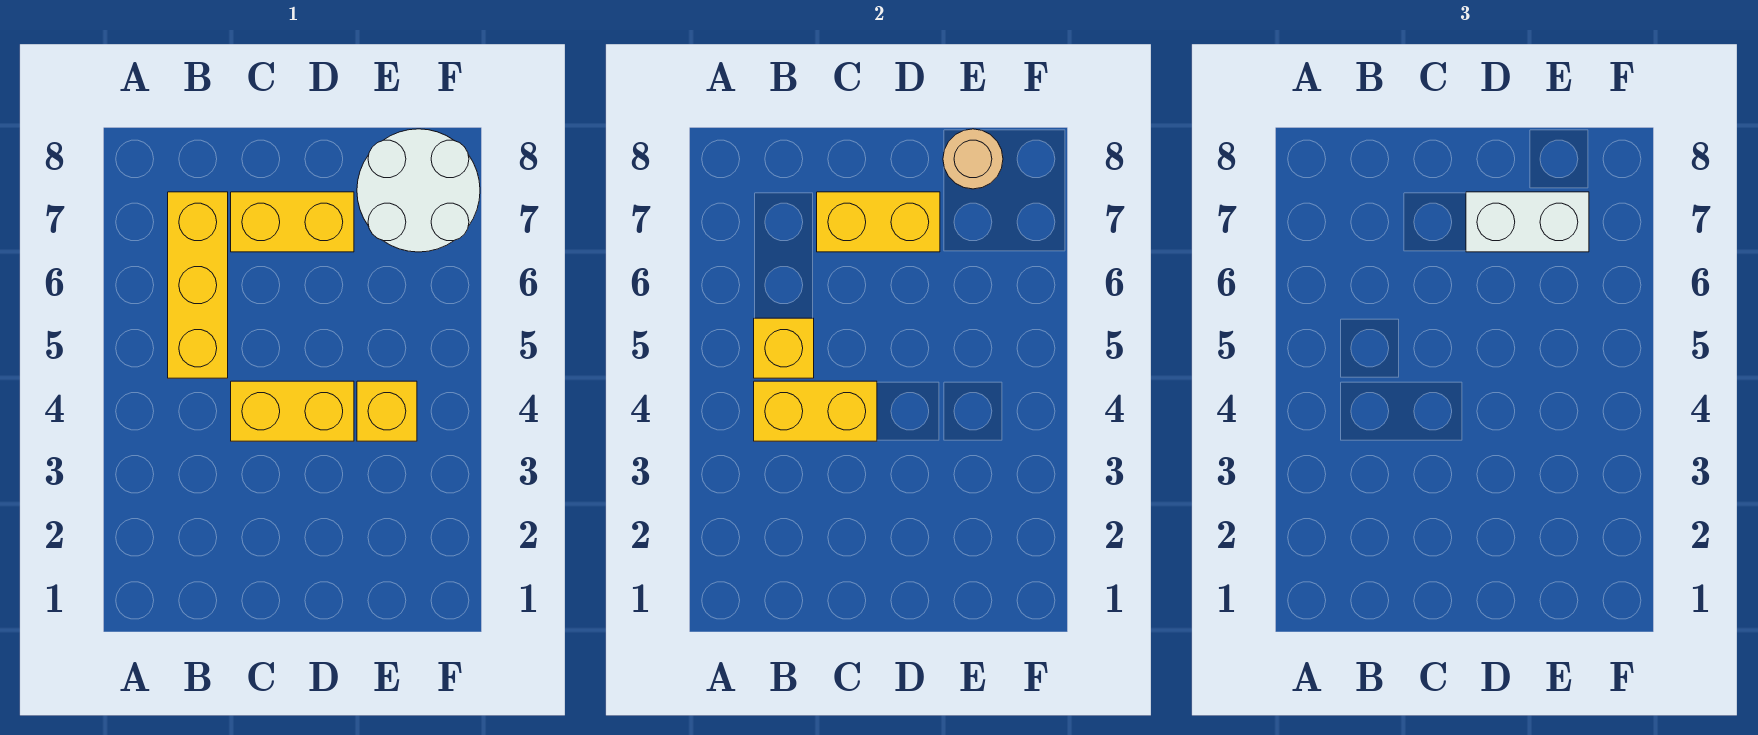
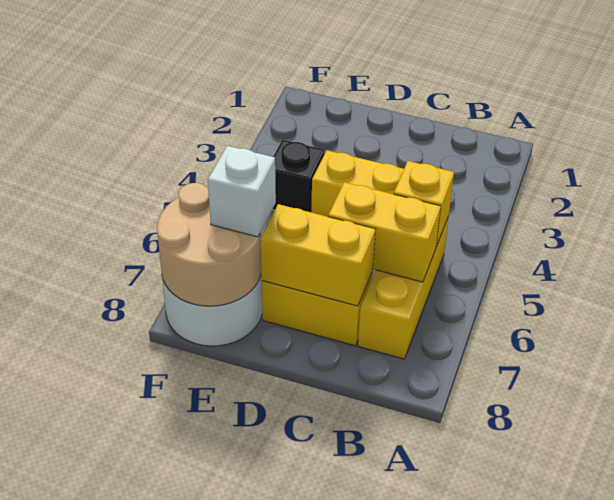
yellow 1x2 brick [754,381,877,441] -> yellow 1x2 brick moved to [328,182,441,282]
white 1x2 brick [1466,192,1589,252] -> white 1x1 brick [208,146,276,237]
yellow 1x1 brick [357,381,417,441] -> black 1x1 brick [272,140,324,212]
tan 1x1 round brick [943,129,1003,189] -> tan 2x2 round brick [157,183,261,306]

